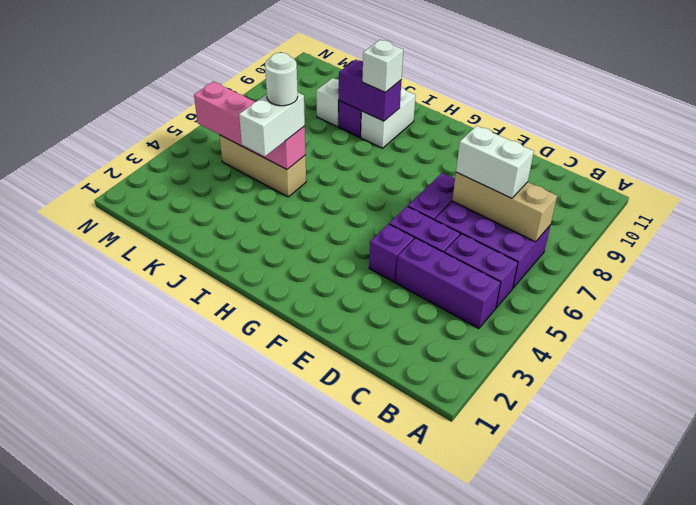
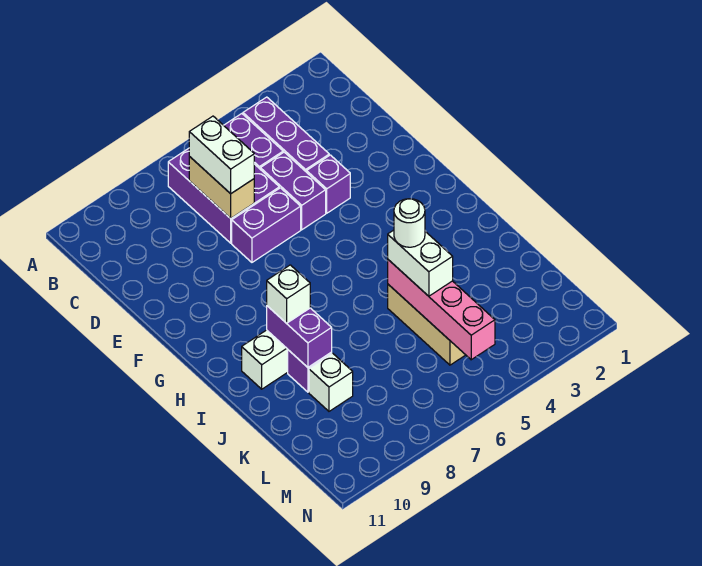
tan 1x3 brick [452,172,557,242] -> tan 1x2 brick [189,156,254,218]
white 1x2 brick [239,93,305,156] -> white 1x2 brick turned to [388,230,453,296]

